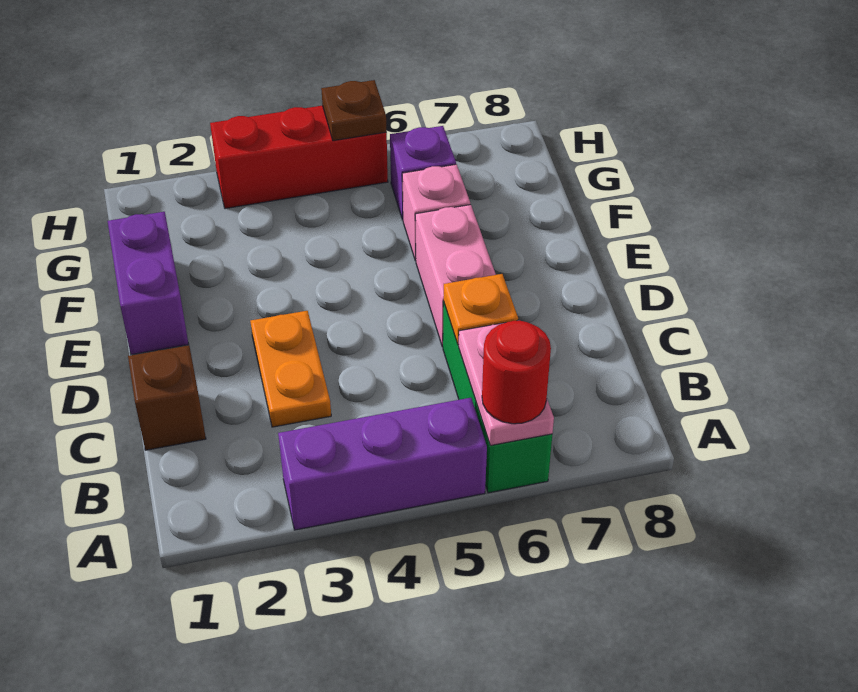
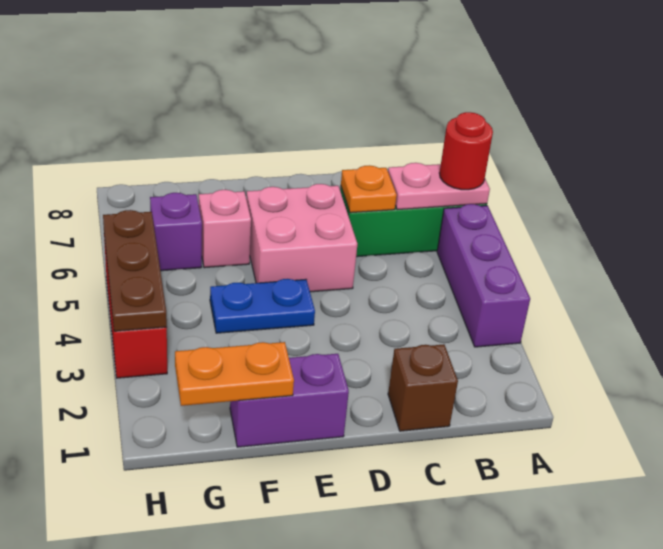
orange 1x2 plate [250,311,331,427] -> orange 1x2 plate moved to [175,342,294,406]
pink 1x2 brick [415,205,496,347] -> pink 2x2 brick [246,184,357,292]
none -> blue 1x2 plate [210,279,315,333]
brown 1x1 plate [321,80,387,141] -> brown 1x3 plate [103,210,167,331]

